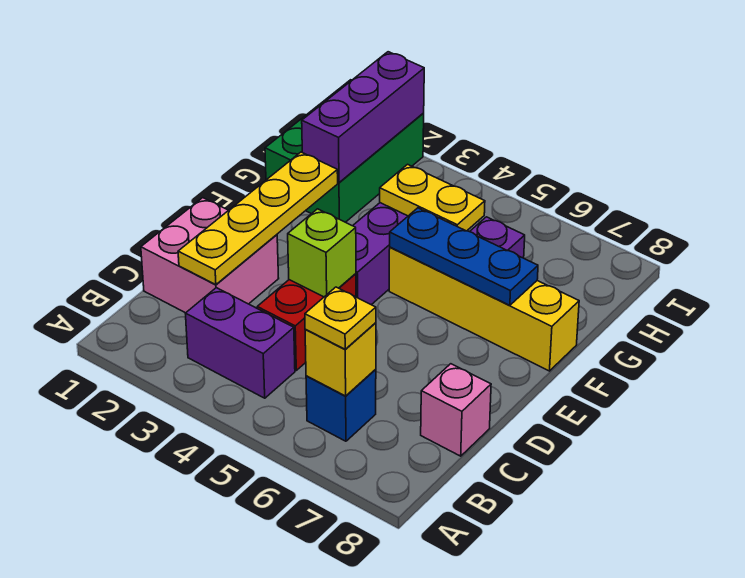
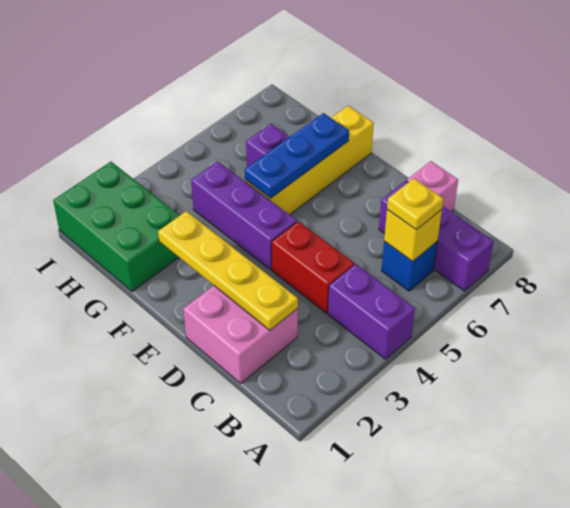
purple 1x2 brick [185,288,295,398] -> purple 1x2 brick turned to [328,264,415,359]
lime 1x1 brick [288,209,356,297] -> none
purple 1x3 brick [302,52,424,183] -> purple 1x3 brick moved to [379,181,494,291]
yellow 1x2 plate [380,164,485,231] -> none

